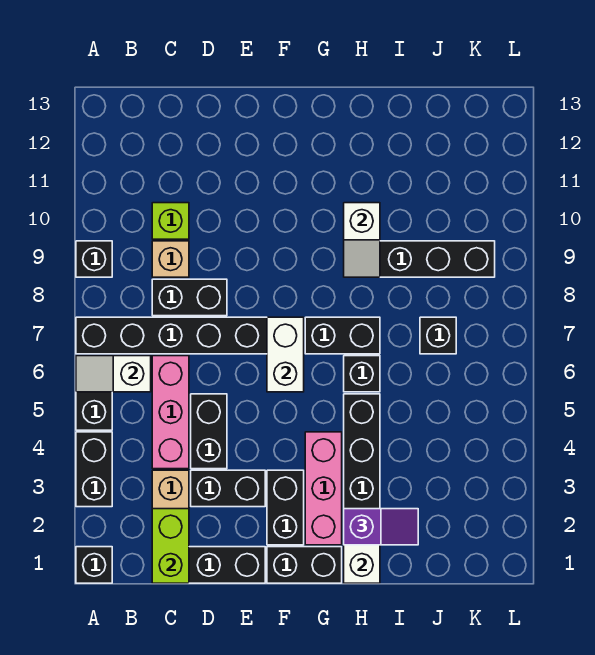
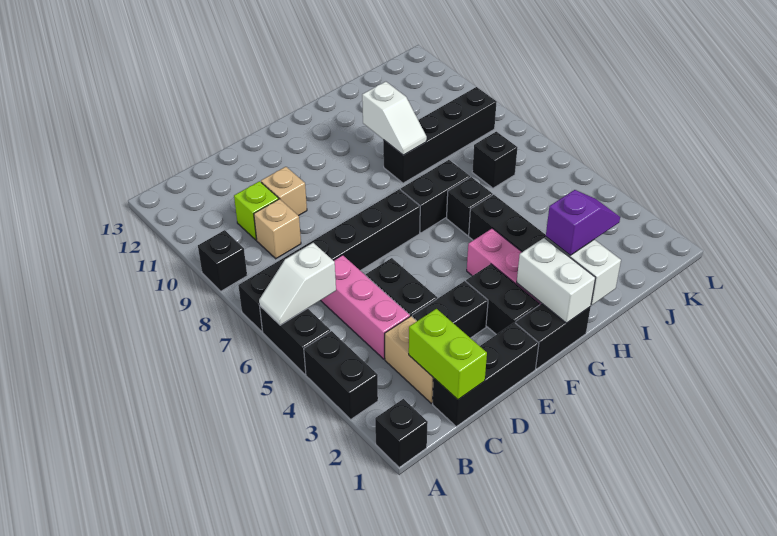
black 1x2 brick [152,279,227,316] -> none
none -> tan 1x1 brick [261,167,307,216]
white 1x2 brick [267,317,304,392] -> white 1x2 brick moved to [517,238,595,323]

